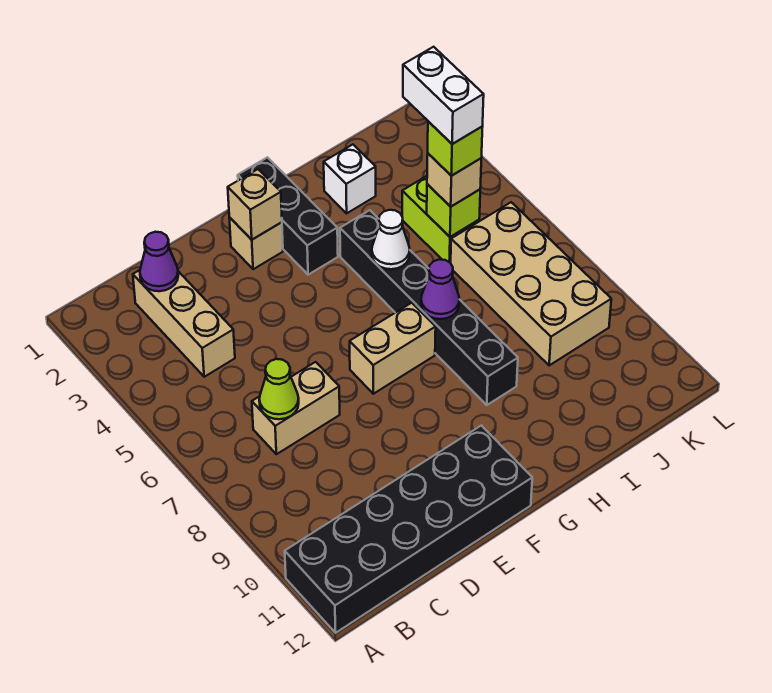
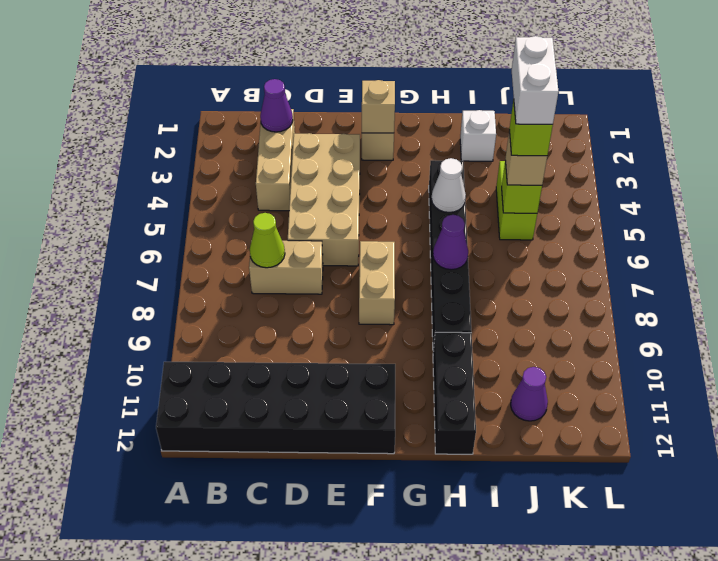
tan 1x2 brick [350,303,436,394] -> tan 1x2 brick turned to [359,241,395,325]
black 1x3 brick [238,157,338,275] -> black 1x3 brick moved to [433,332,476,454]
tan 2x4 brick [451,202,611,365] -> tan 2x4 brick moved to [288,133,360,266]
none -> purple 1x1 cone [511,367,548,421]

